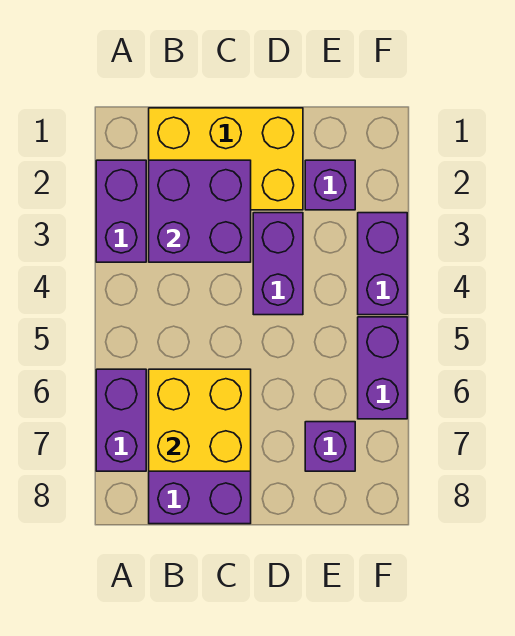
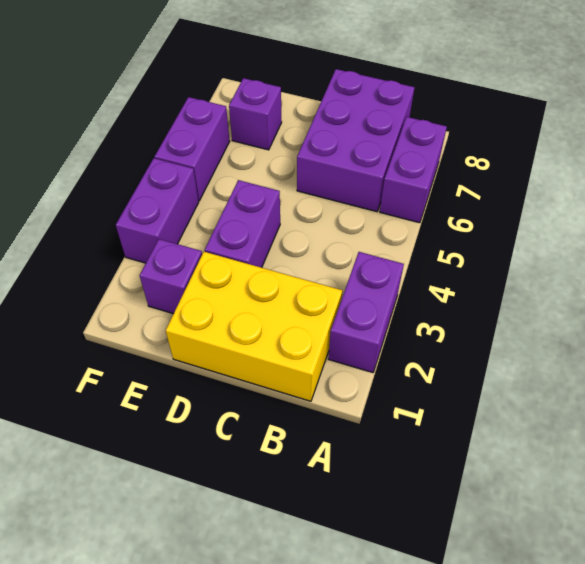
purple 2x2 brick [149,160,251,262] -> none
yellow 2x2 brick [149,369,251,471] -> none

